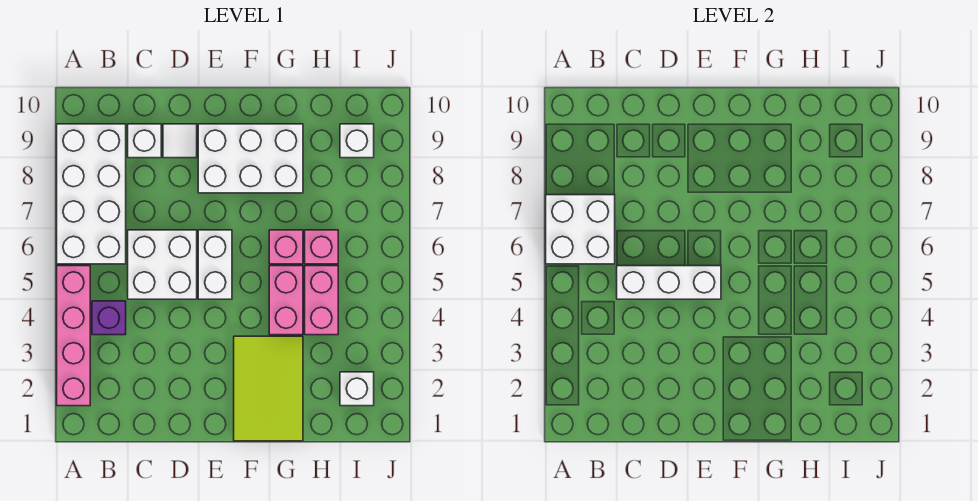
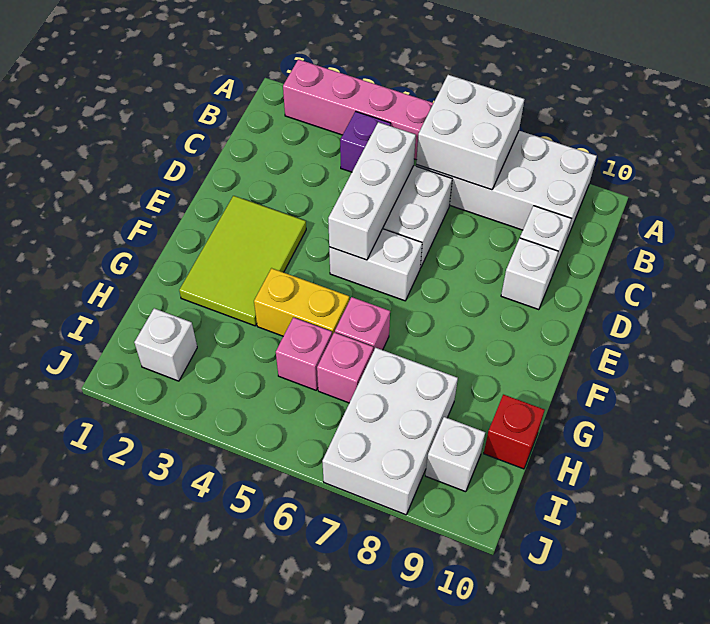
white 1x1 tile [163,124,197,158] -> white 1x1 brick [501,238,558,310]
white 2x3 brick [198,124,303,193] -> white 2x3 brick moved to [322,348,458,515]
lime 2x3 tile [234,336,303,441] -> lime 2x3 tile turned to [179,196,306,326]
pink 1x2 brick [269,266,303,335] -> yellow 1x2 brick [254,268,349,336]
pink 1x2 brick [305,266,338,335] -> pink 1x1 brick [276,317,332,390]
none -> red 1x1 brick [484,394,545,469]

